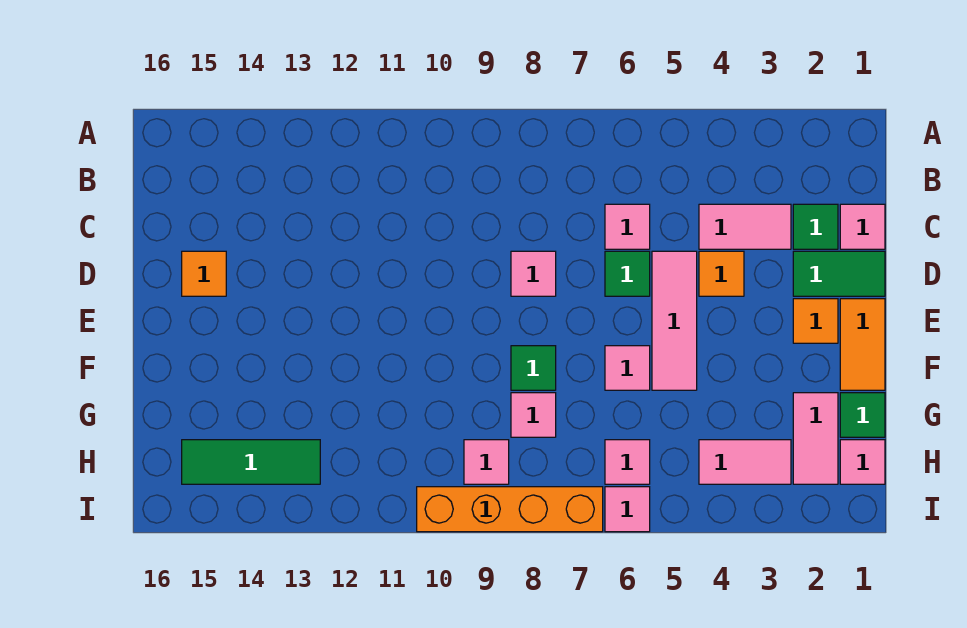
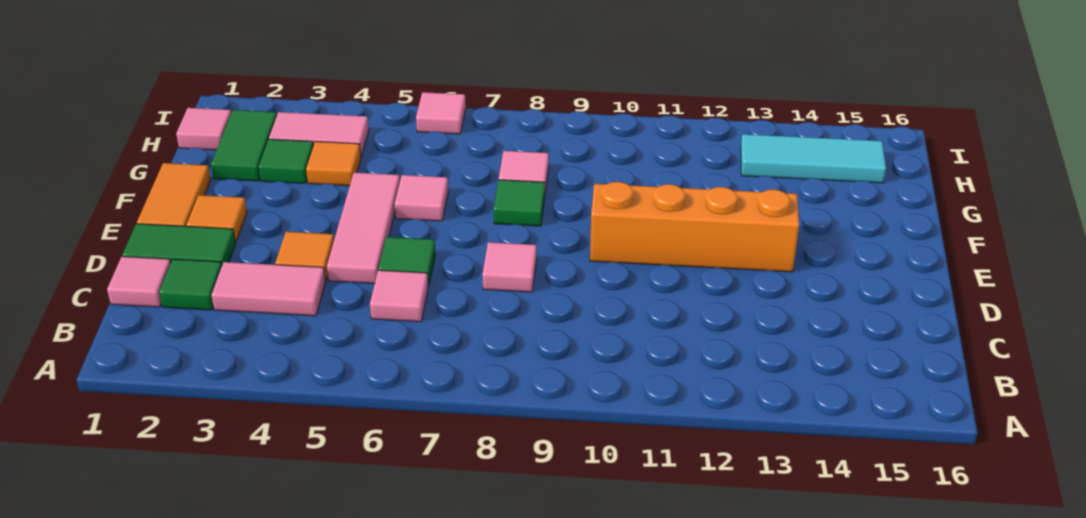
orange 1x1 tile [182,251,226,296] -> orange 1x1 tile moved to [306,142,361,186]
green 1x1 tile [840,393,885,437] -> green 1x1 tile moved to [259,139,313,183]
pink 1x2 tile [793,393,838,484] -> green 1x2 tile [211,110,277,181]
pink 1x1 tile [605,440,650,484] -> none
pink 1x1 tile [464,440,509,484] -> none
green 1x3 tile [182,440,320,484] -> cyan 1x3 tile [741,134,886,183]
orange 1x4 brick [417,487,603,532] -> orange 1x4 brick moved to [590,182,799,272]

